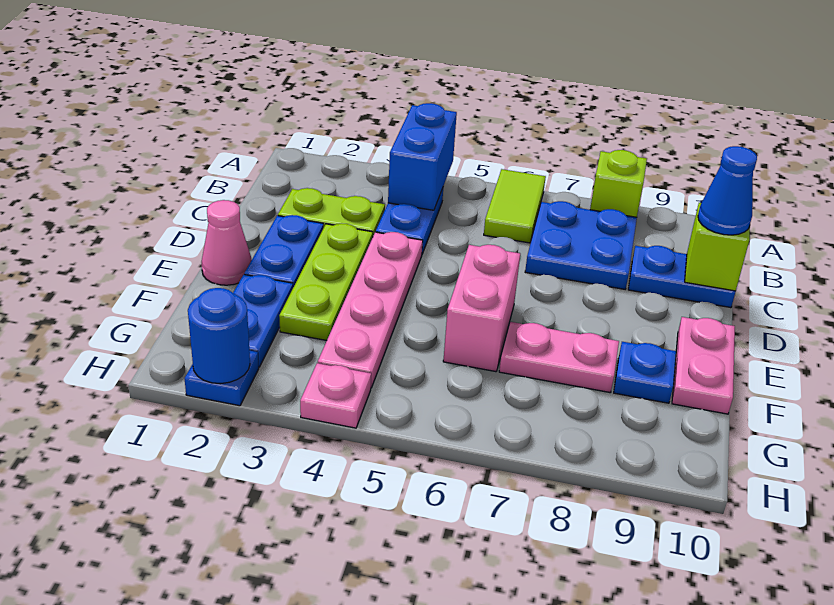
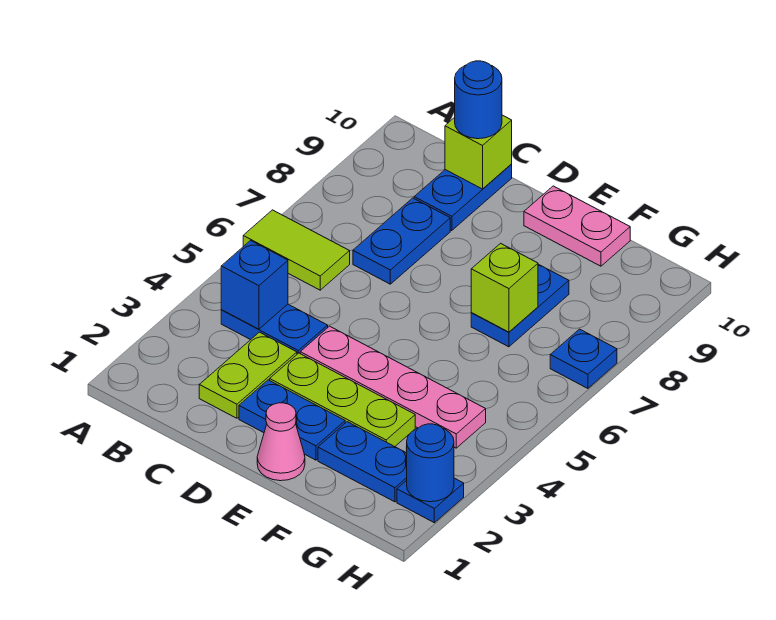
blue 1x2 brick [388,103,457,210] -> blue 1x1 brick [221,241,288,329]
lime 1x1 brick [590,150,647,217] -> lime 1x1 brick moved to [471,243,538,332]
blue 2x2 plate [525,201,637,289] -> blue 1x2 plate [353,198,450,284]
blue 1x1 cone [698,146,757,235] -> blue 1x1 round brick [455,61,502,139]
pink 1x2 brick [443,245,520,372] -> none
pink 1x2 plate [499,322,619,393] -> blue 1x2 plate [471,264,569,347]
blue 1x1 plate [614,342,676,403] -> blue 1x1 plate moved to [550,329,617,388]
pink 1x1 plate [300,363,371,428] -> none

